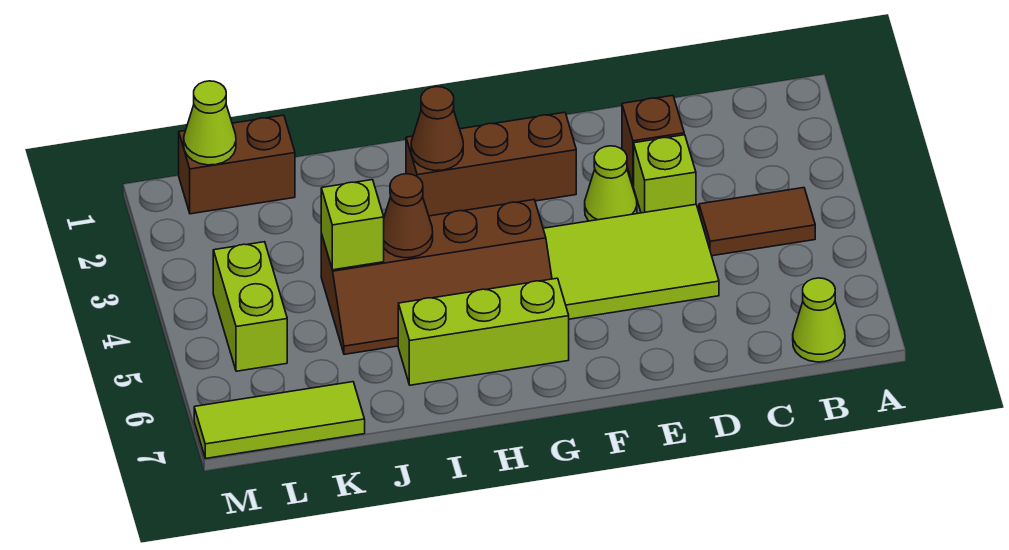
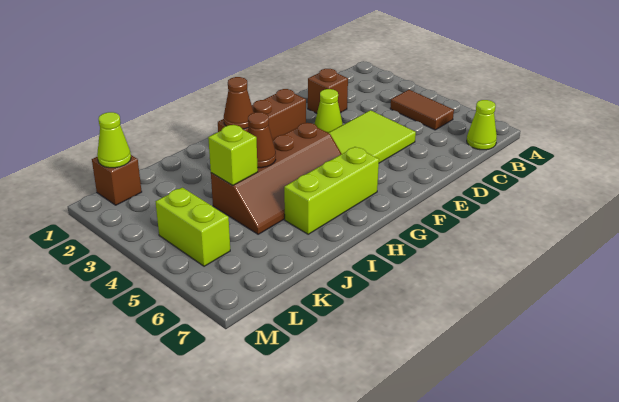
brown 1x2 tile [699,188,815,256] -> brown 1x2 tile turned to [390,90,454,130]
lime 1x1 brick [634,135,696,213] -> none
brown 1x2 brick [179,115,295,214] -> brown 1x1 brick [92,155,142,205]
lime 1x3 tile [194,382,365,459] -> none

